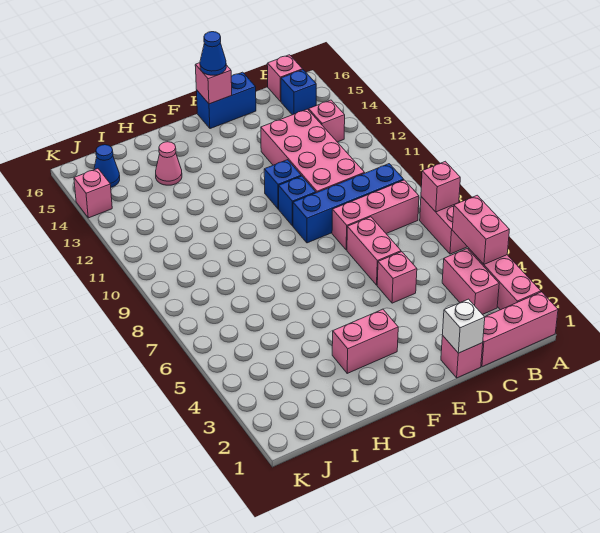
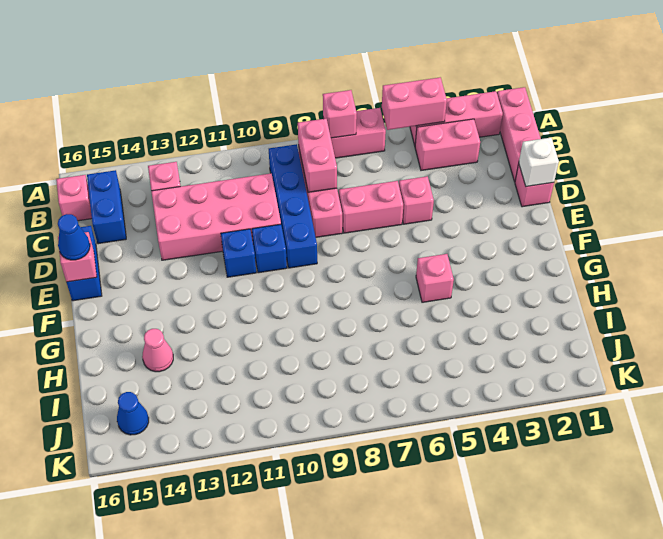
blue 1x1 brick [281,70,316,115] -> blue 1x2 brick [87,170,126,244]
pink 1x2 brick [332,309,398,373] -> pink 1x2 brick moved to [298,119,337,192]
pink 1x1 brick [74,169,112,218] -> pink 1x1 brick moved to [416,254,454,302]

